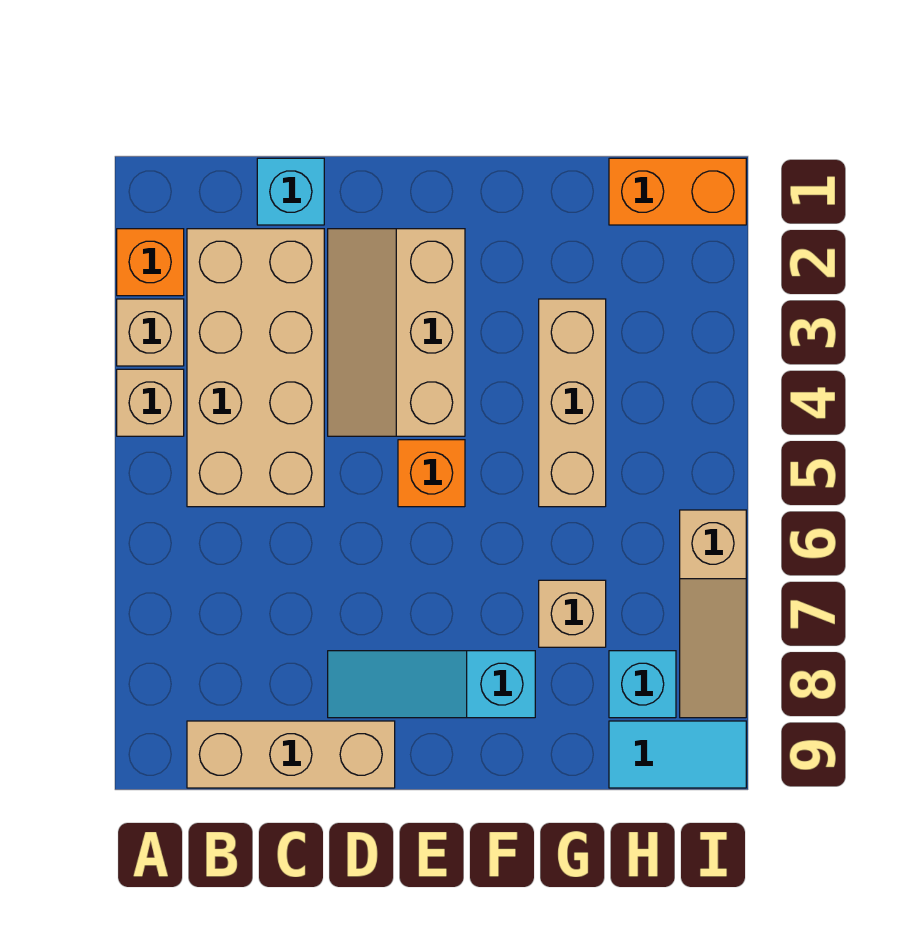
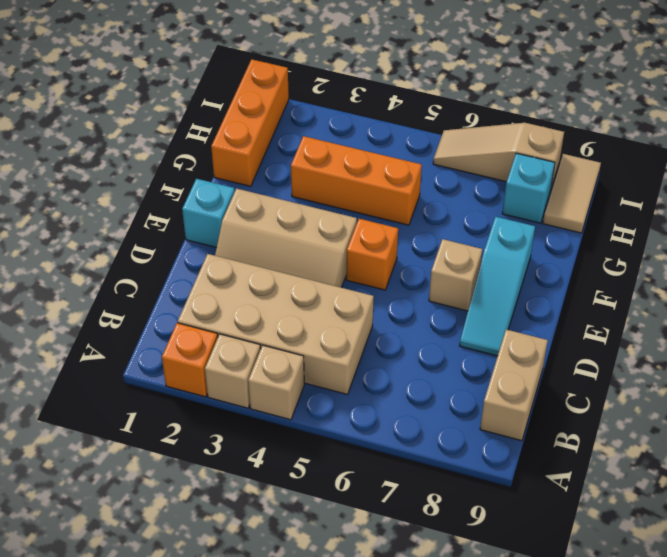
tan 1x3 brick [187,721,395,788] -> tan 1x2 brick [480,329,548,441]
cyan 1x1 brick [257,158,324,225] -> cyan 1x1 brick moved to [182,179,235,248]
tan 1x3 brick [539,299,606,507] -> orange 1x3 brick [291,136,422,225]
tan 1x1 brick [539,580,606,647] -> tan 1x1 brick moved to [429,239,482,311]
orange 1x2 brick [609,158,746,225] -> orange 1x3 brick [211,59,289,187]
cyan 1x2 tile [609,721,746,788] -> tan 1x2 tile [543,154,601,233]
tan 1x3 slope [680,510,746,718] -> tan 1x3 slope turned to [433,123,564,189]

